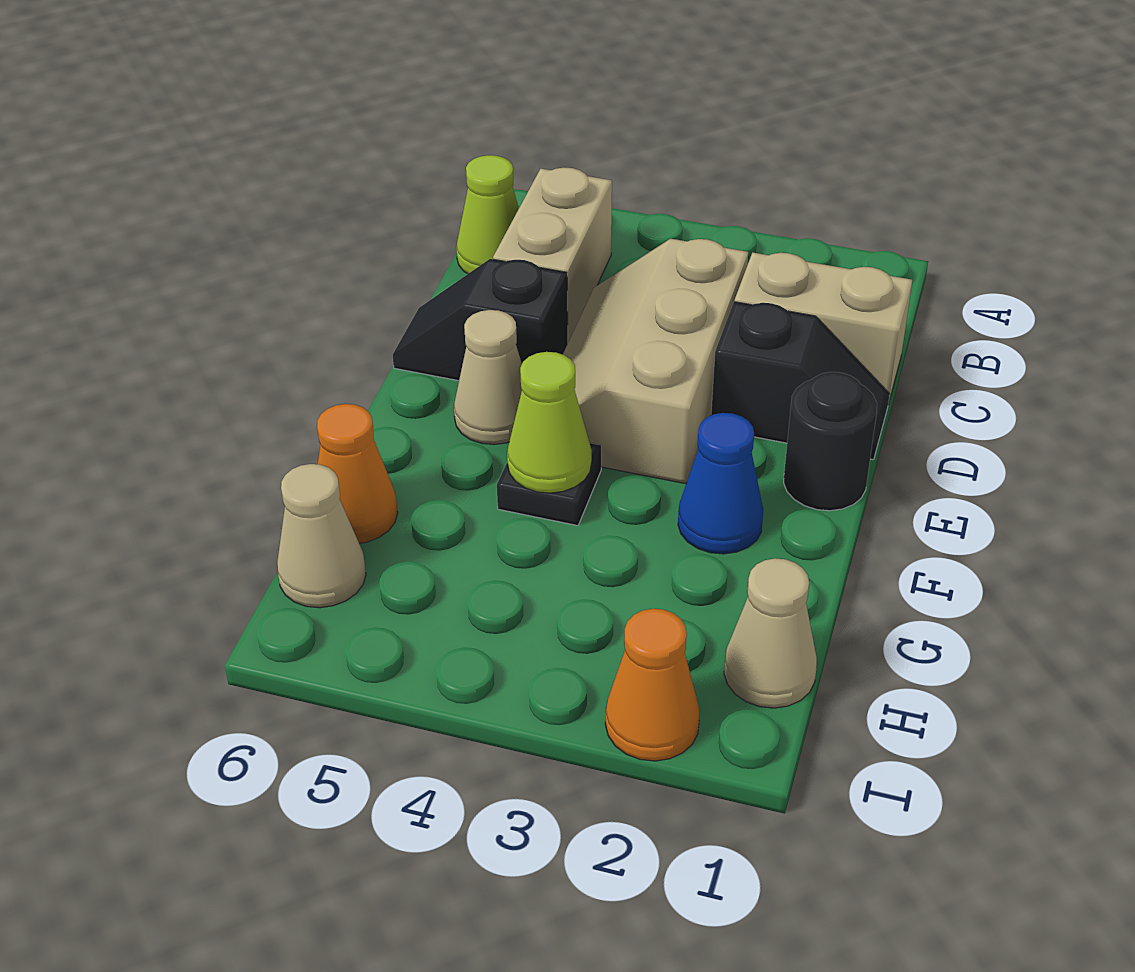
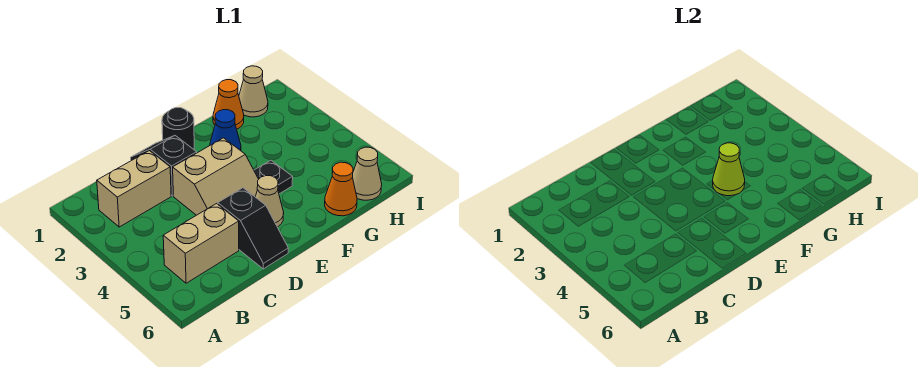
lime 1x1 cone [456,155,519,274] -> none
tan 1x2 brick [735,253,912,403] -> tan 1x2 brick turned to [97,151,171,227]
tan 2x3 slope [563,239,748,484] -> tan 2x2 slope [173,138,259,215]
orange 1x1 cone [605,609,700,761] -> orange 1x1 cone moved to [213,80,244,129]

